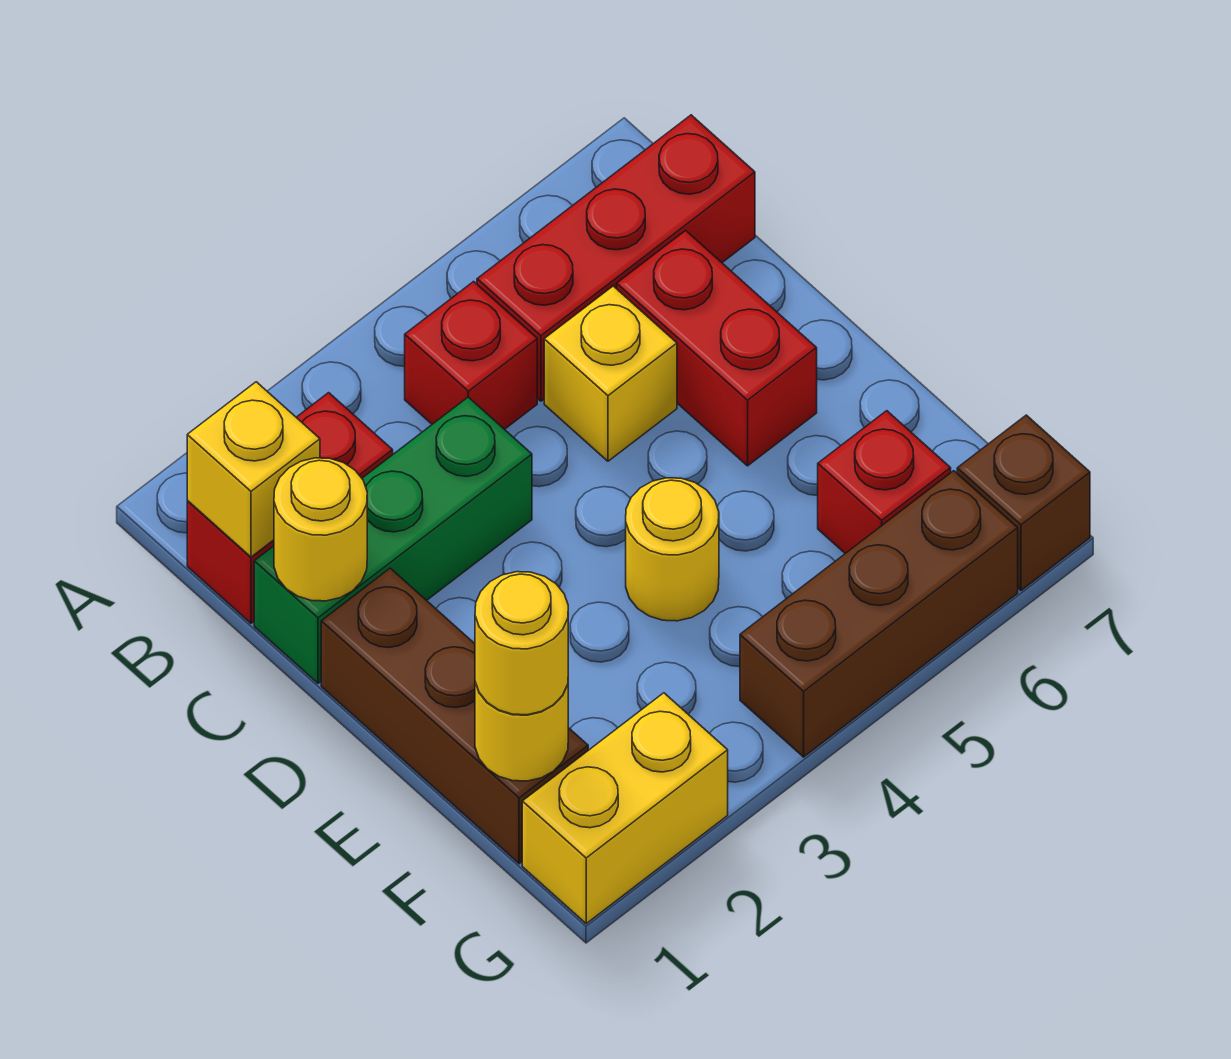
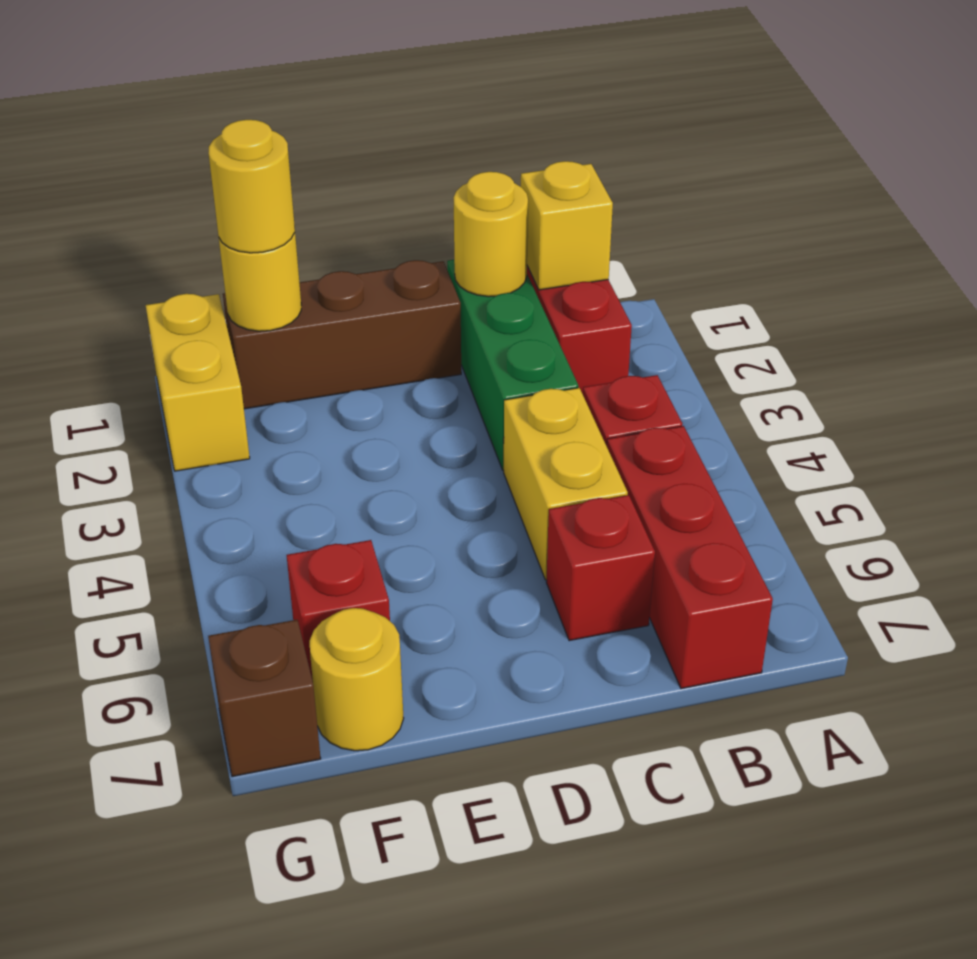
yellow 1x1 brick [544,286,677,461] -> yellow 1x2 brick [504,388,628,580]
red 1x2 brick [617,231,817,466] -> red 1x1 brick [546,495,655,641]
yellow 1x1 round brick [626,478,719,621] -> yellow 1x1 round brick moved to [310,608,404,751]
brown 1x3 brick [740,471,1018,757] -> none

